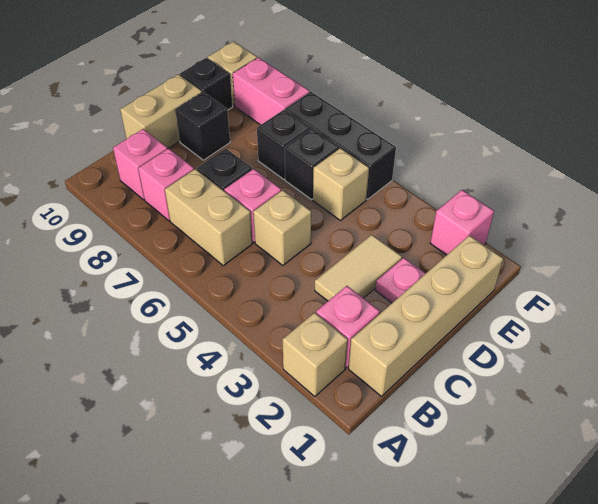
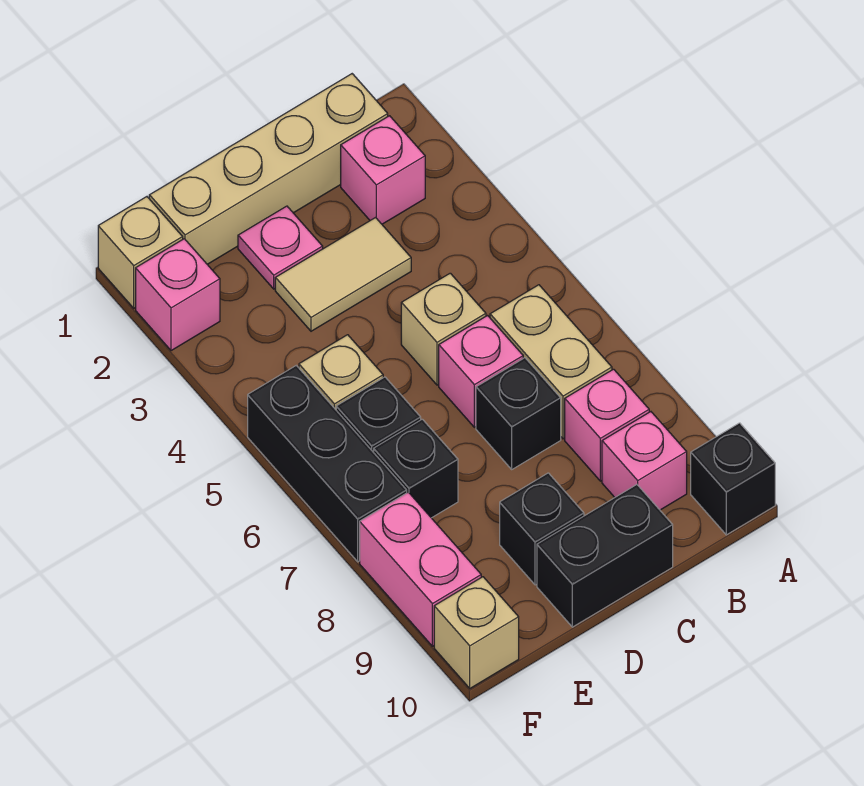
tan 1x1 brick [283,313,348,396] -> tan 1x1 brick moved to [98,197,183,308]
tan 1x2 brick [120,74,202,148] -> black 1x2 brick [537,485,673,627]
black 1x1 brick [180,58,233,110] -> black 1x1 brick moved to [691,423,775,535]

